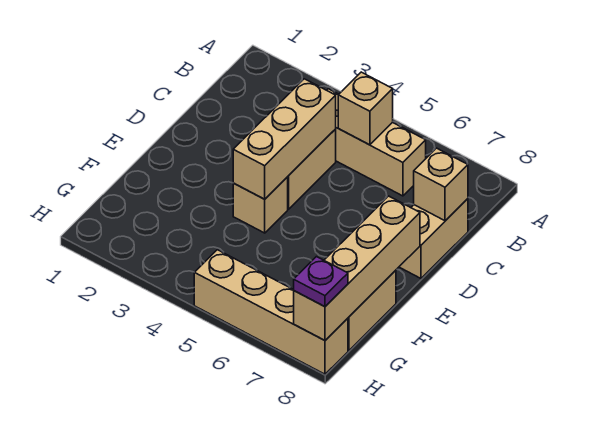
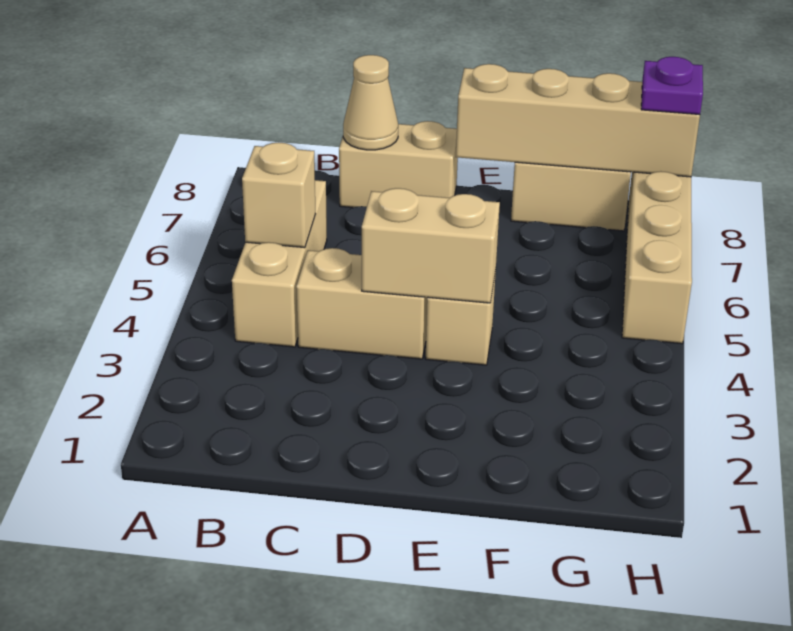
tan 1x3 brick [233,79,336,199] -> tan 1x2 brick [362,188,500,303]
tan 1x1 brick [414,148,468,221] -> tan 1x1 cone [343,55,398,150]

